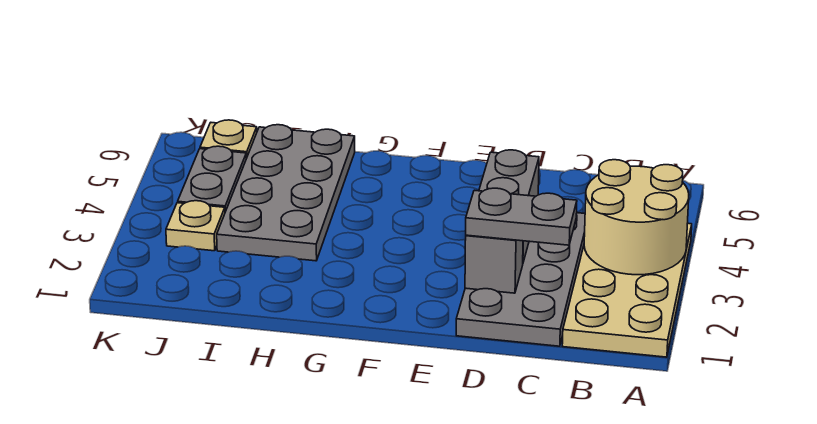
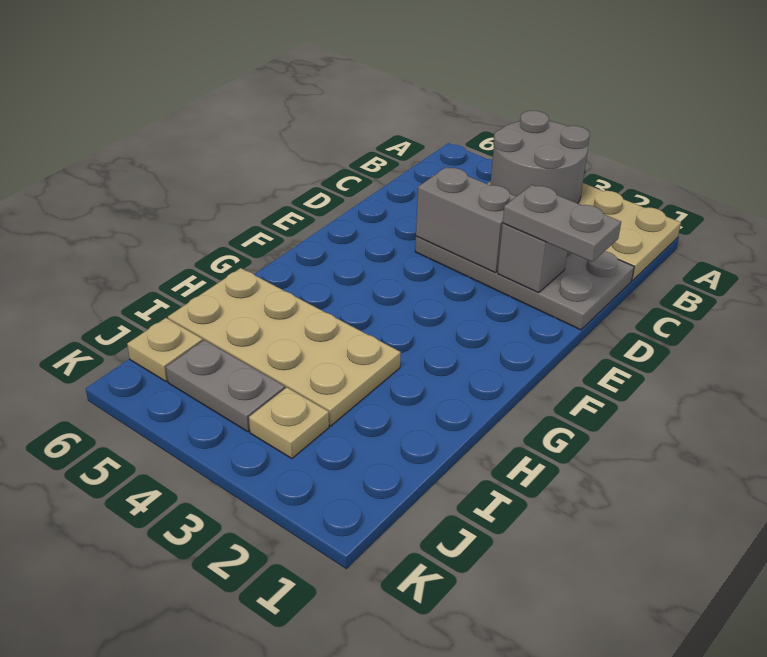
tan 2x2 round brick [584,160,689,275] -> grey 2x2 round brick [490,111,590,204]
grey 1x2 plate [466,188,577,245] -> grey 1x2 plate turned to [503,185,621,262]
grey 2x4 plate [217,125,355,261] -> tan 2x4 plate [168,268,401,426]

